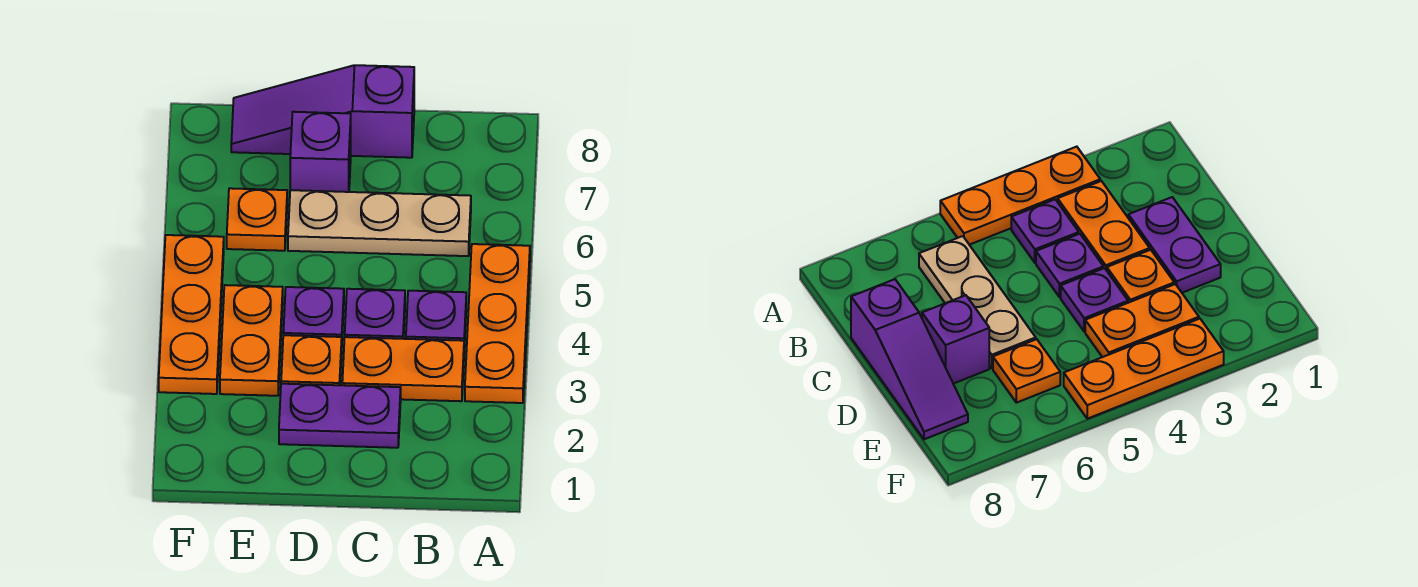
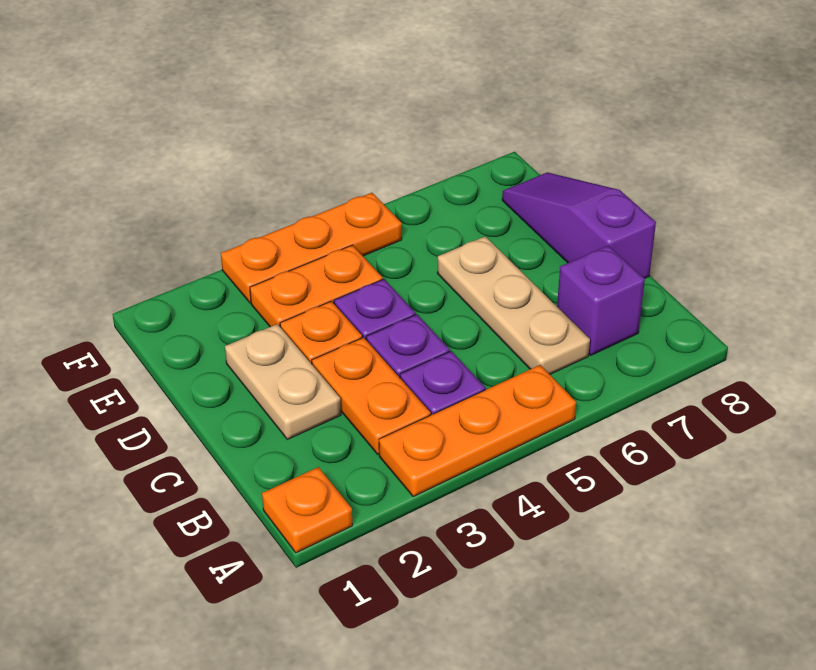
purple 1x2 plate [279,384,401,448] -> tan 1x2 plate [225,324,341,439]
purple 1x1 brick [290,112,351,192] -> purple 1x1 brick moved to [557,245,645,355]
orange 1x1 plate [227,188,287,251] -> orange 1x1 plate moved to [262,467,352,553]

